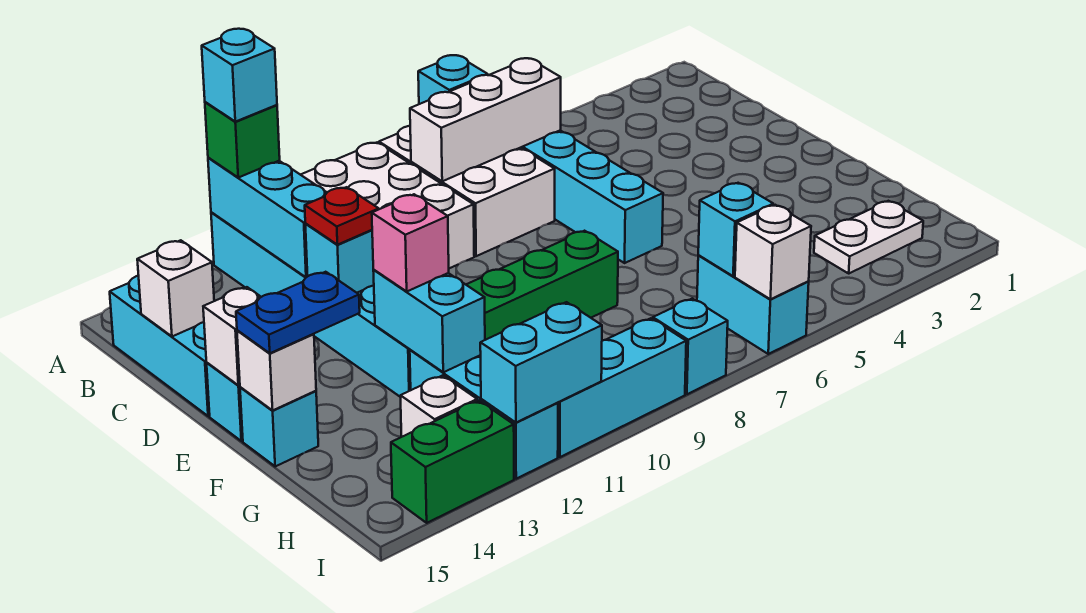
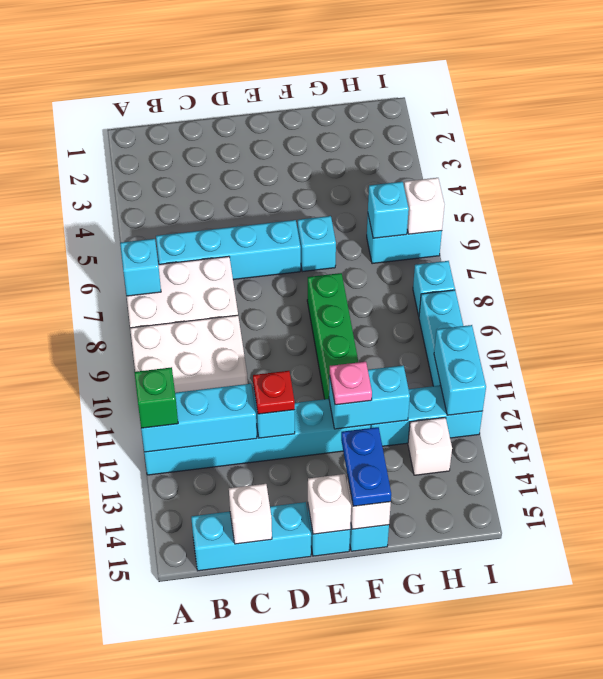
cyan 1x1 brick [202,29,277,122] -> cyan 1x1 brick moved to [298,216,336,271]
white 1x3 brick [410,58,561,181] -> none
pink 1x1 brick [372,194,449,291] -> pink 1x1 plate [330,362,372,405]
white 1x2 plate [814,201,923,273] -> none
green 1x2 brick [391,400,514,523] -> none

